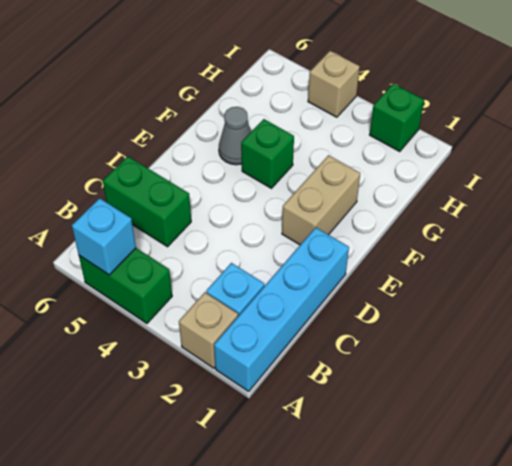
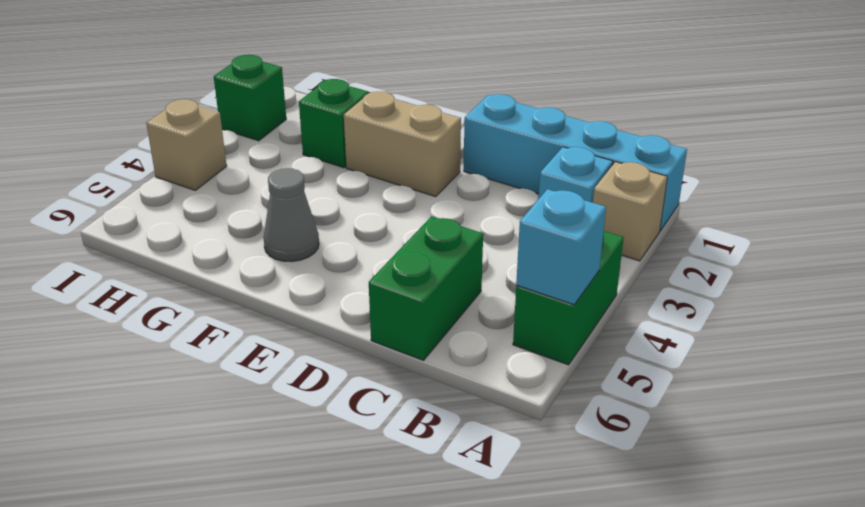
green 1x1 brick [241,119,294,188] -> green 1x1 brick moved to [299,79,368,168]

